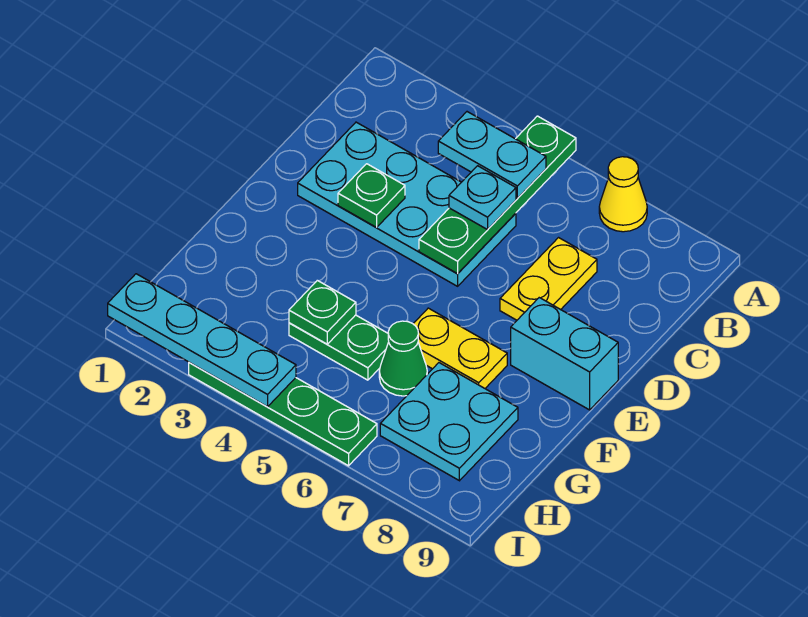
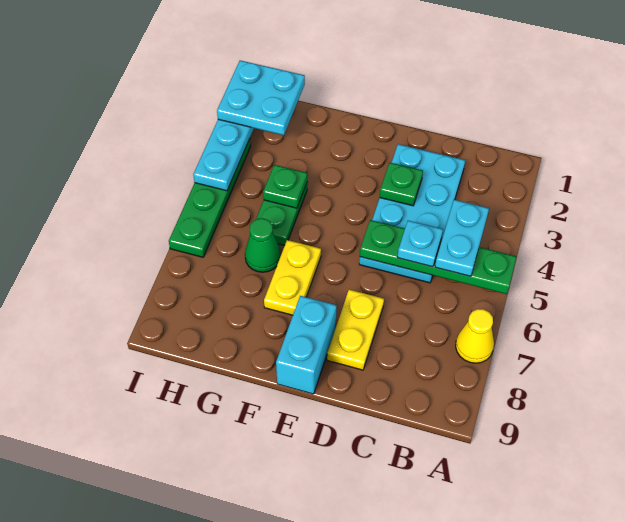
yellow 1x2 plate [500,238,597,320] -> yellow 1x2 plate turned to [327,290,384,370]
cyan 2x2 plate [380,363,518,481] -> cyan 2x2 plate moved to [217,60,305,135]

